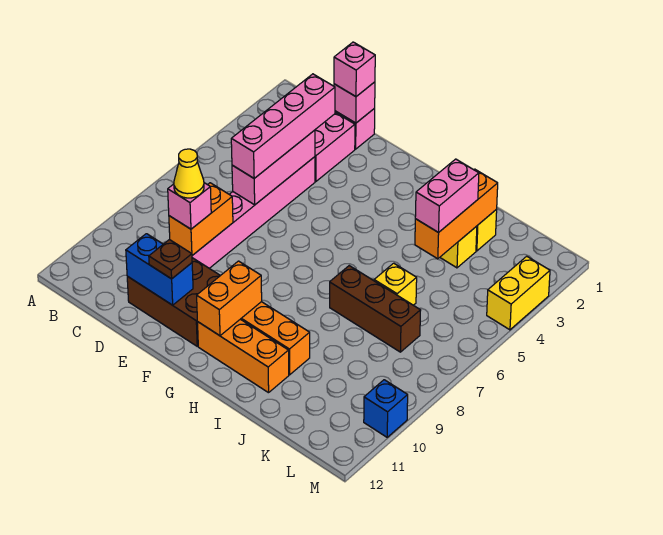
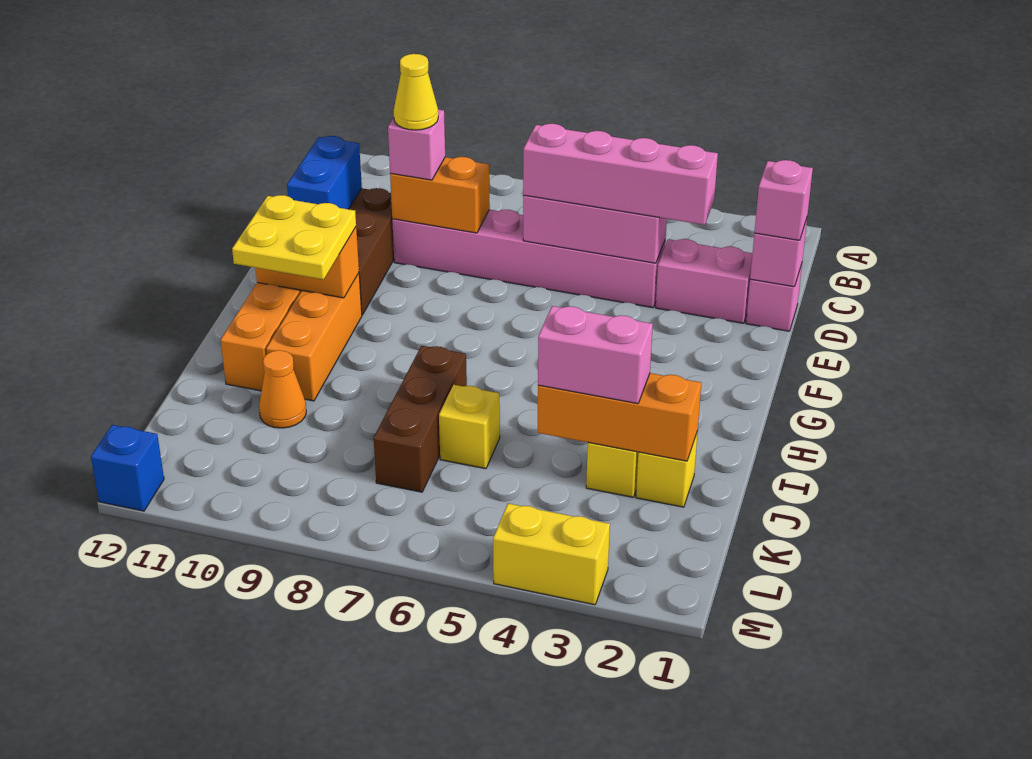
brown 1x1 plate [149,240,192,279] -> none
none -> yellow 2x2 plate [232,195,356,280]
none -> orange 1x1 cone [259,350,306,428]
blue 1x1 brick [364,380,408,437] -> blue 1x1 brick moved to [91,425,164,511]

